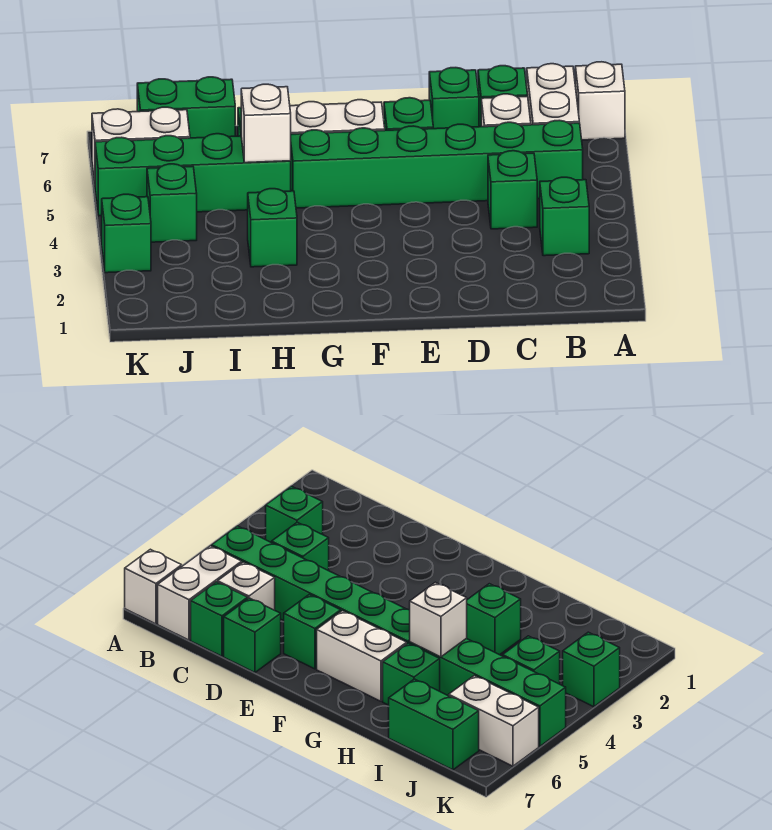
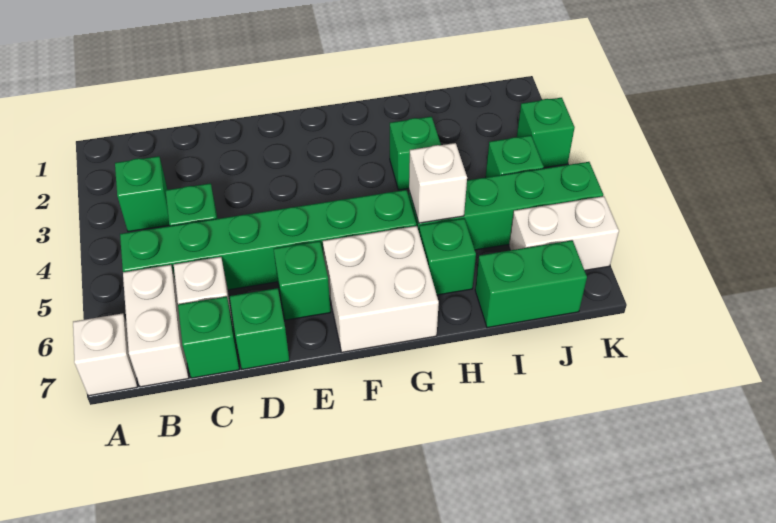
white 1x2 brick [290,100,385,134] -> white 2x2 brick [323,226,439,352]

